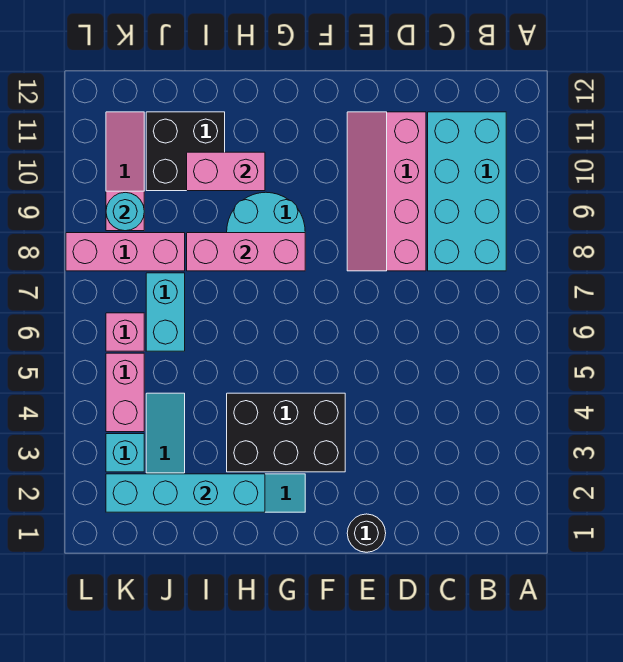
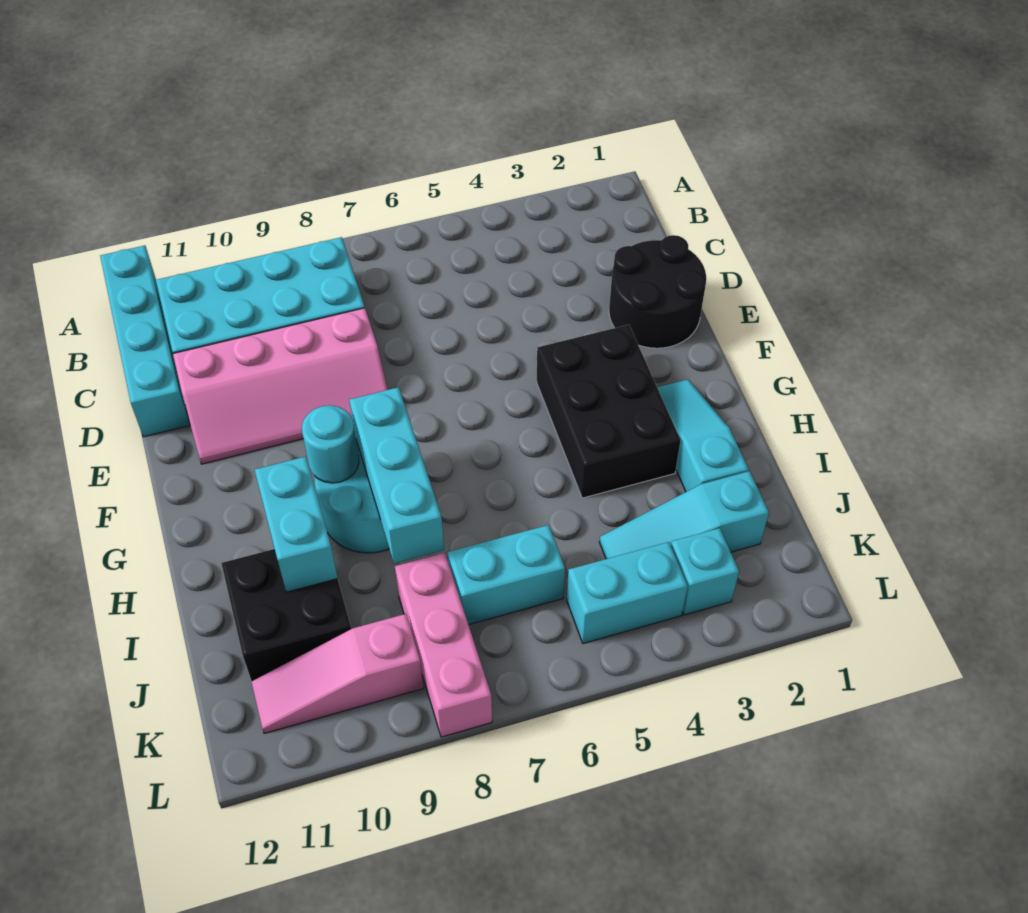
black 1x1 round brick [347,514,386,552] -> black 2x2 round brick [609,235,706,348]
pink 1x3 brick [187,233,305,271] -> cyan 1x3 brick [349,387,444,563]
cyan 1x4 brick [106,474,265,512] -> cyan 1x4 brick moved to [100,245,190,437]
pink 1x2 brick [187,152,265,191] -> cyan 1x2 brick [255,457,338,592]
pink 1x2 brick [106,353,144,432] -> cyan 1x2 brick [567,542,688,643]
pink 1x1 brick [106,313,144,351] -> none
cyan 1x1 round brick [106,192,144,231] -> cyan 1x1 round brick moved to [302,405,359,483]

